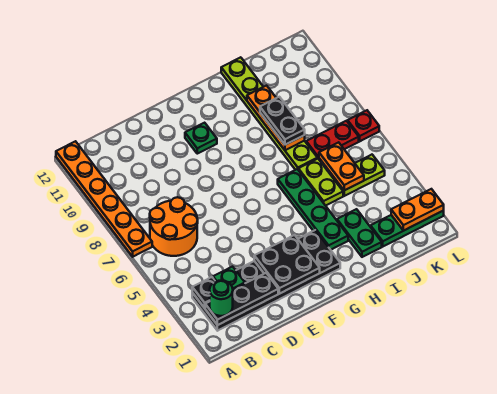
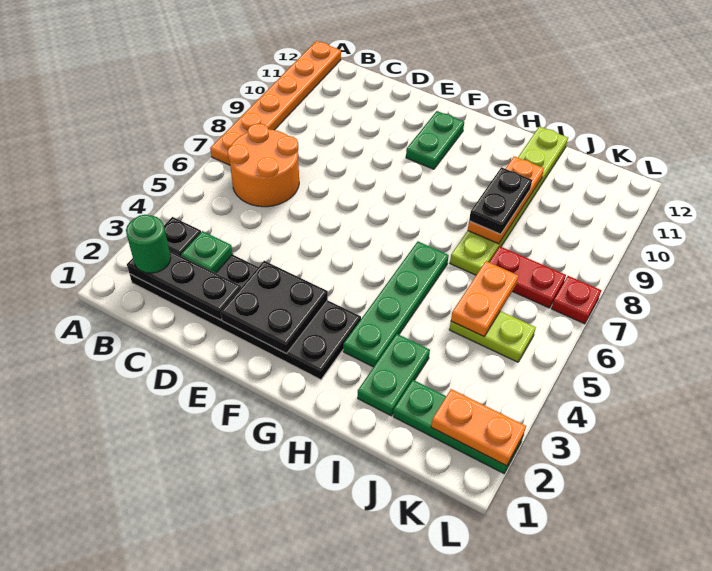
green 1x1 plate [185,123,217,154] -> green 1x2 plate [406,111,464,169]
lime 1x2 plate [298,159,343,206] -> none

